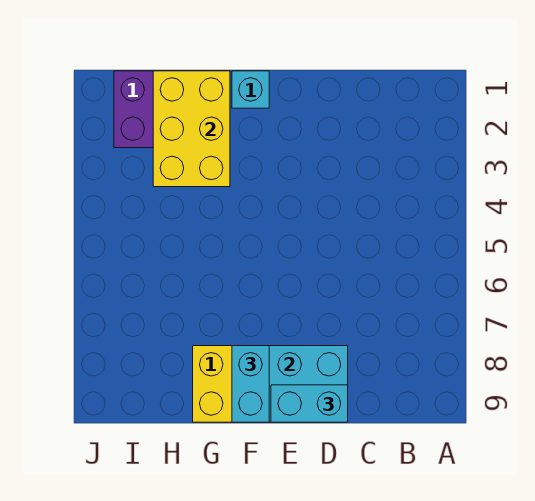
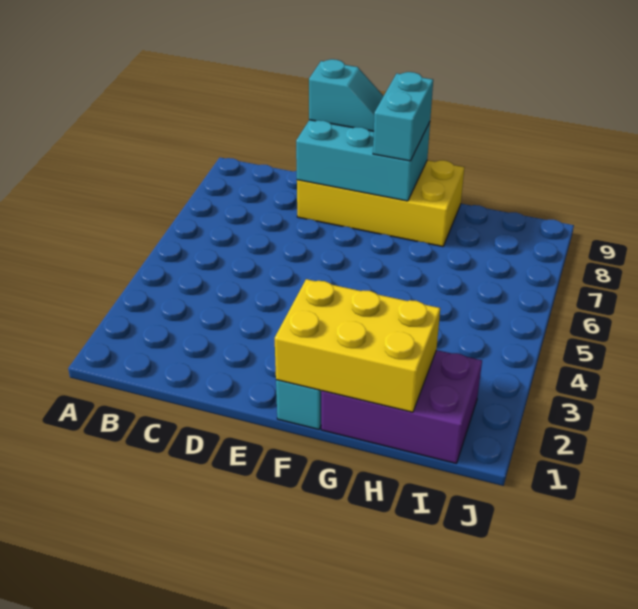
cyan 1x2 brick [271,385,348,422] -> cyan 1x2 slope [309,59,383,131]
yellow 2x3 brick [153,71,230,187] -> yellow 2x3 brick turned to [275,279,440,412]

